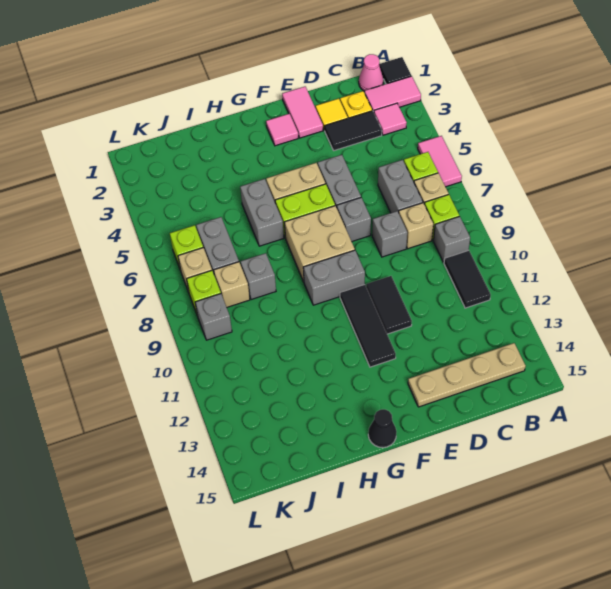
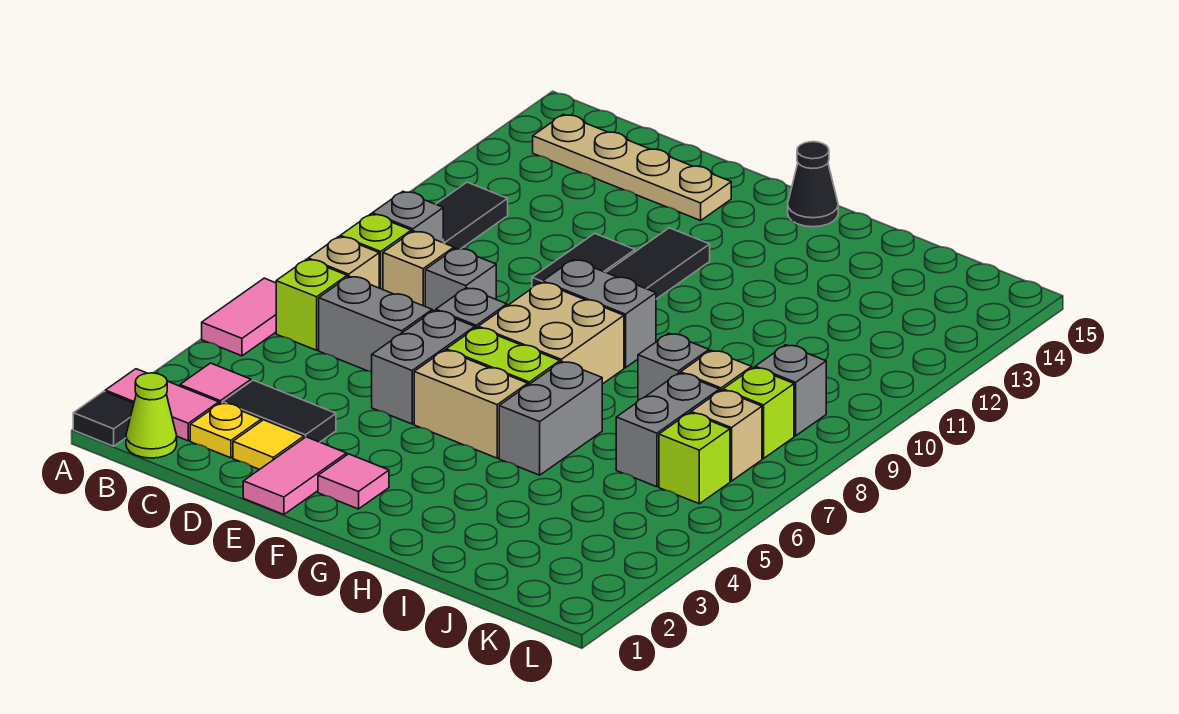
pink 1x1 cone [359,54,383,91] -> lime 1x1 cone [126,373,177,458]
grey 1x2 brick [378,160,423,213] -> grey 1x2 brick turned to [319,276,432,372]

